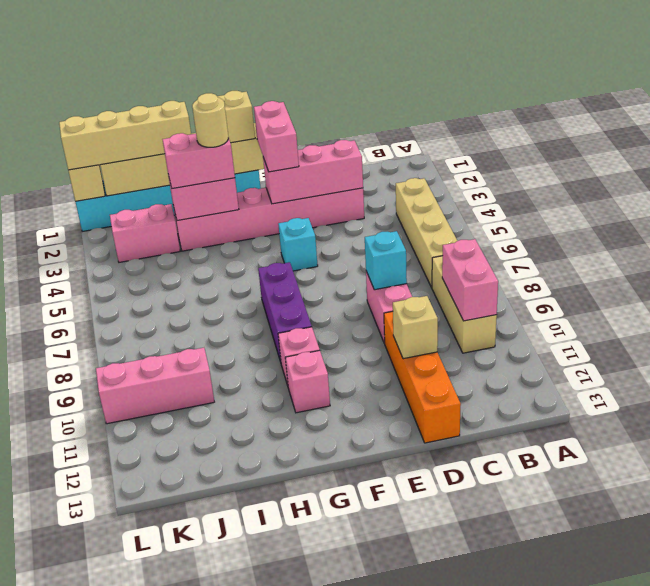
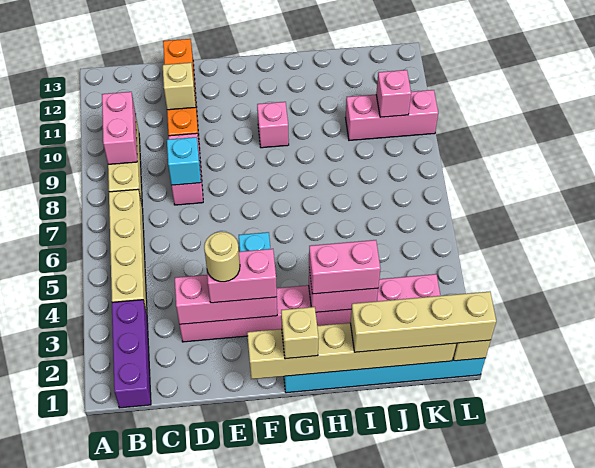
pink 1x2 brick [254,101,299,172] -> pink 1x2 brick turned to [207,249,277,303]
purple 1x3 brick [258,262,312,362] -> purple 1x3 brick moved to [112,300,151,408]
pink 1x1 brick [285,350,330,413] -> pink 1x1 brick moved to [376,70,411,117]
tan 1x1 round brick [192,93,228,147] -> tan 1x1 round brick moved to [204,232,240,282]

